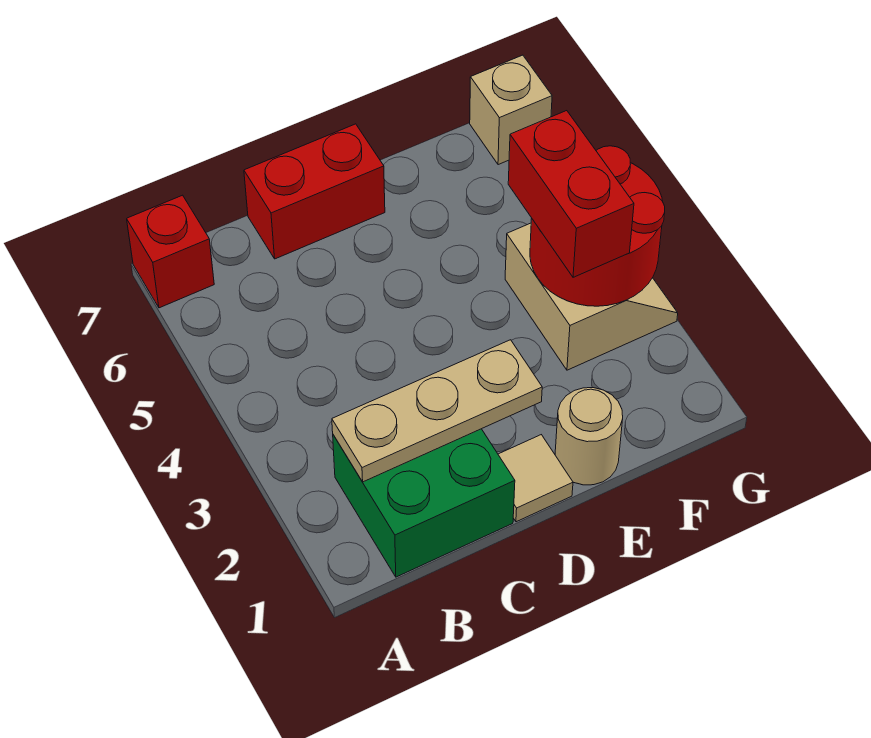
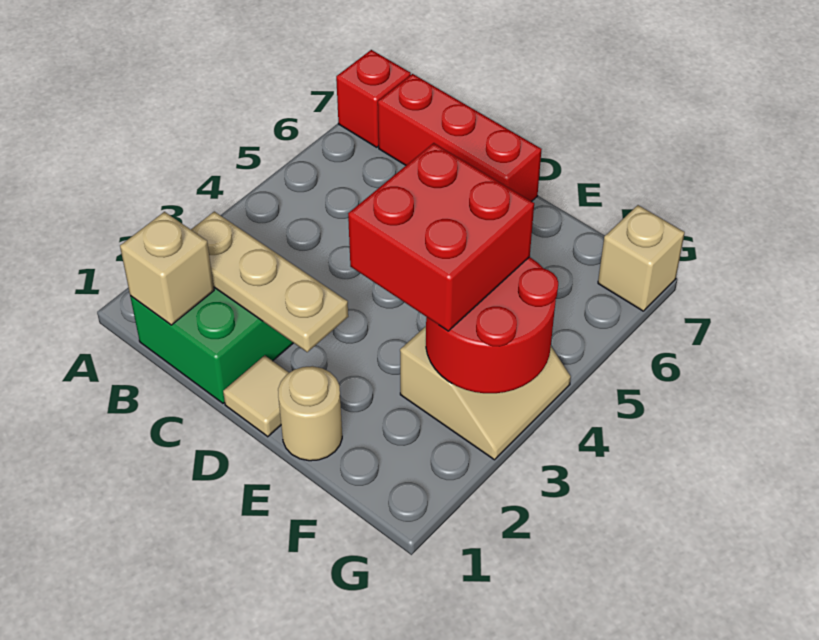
none -> tan 1x1 brick [120,212,214,325]
red 1x2 brick [244,124,385,259] -> red 1x3 brick [378,74,542,202]
red 1x2 brick [508,111,634,277] -> red 2x2 brick [348,143,534,331]

